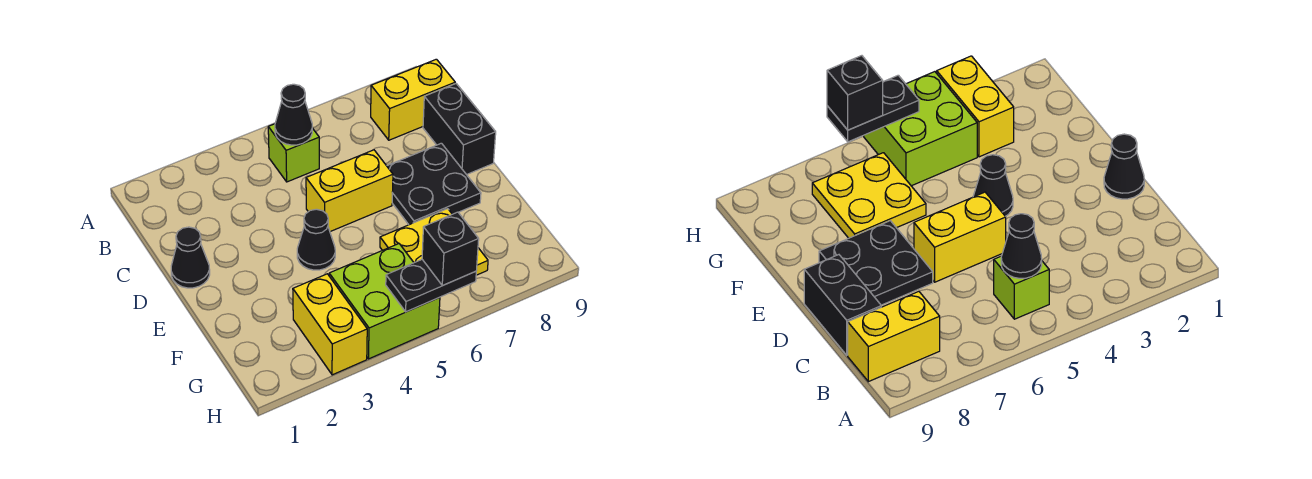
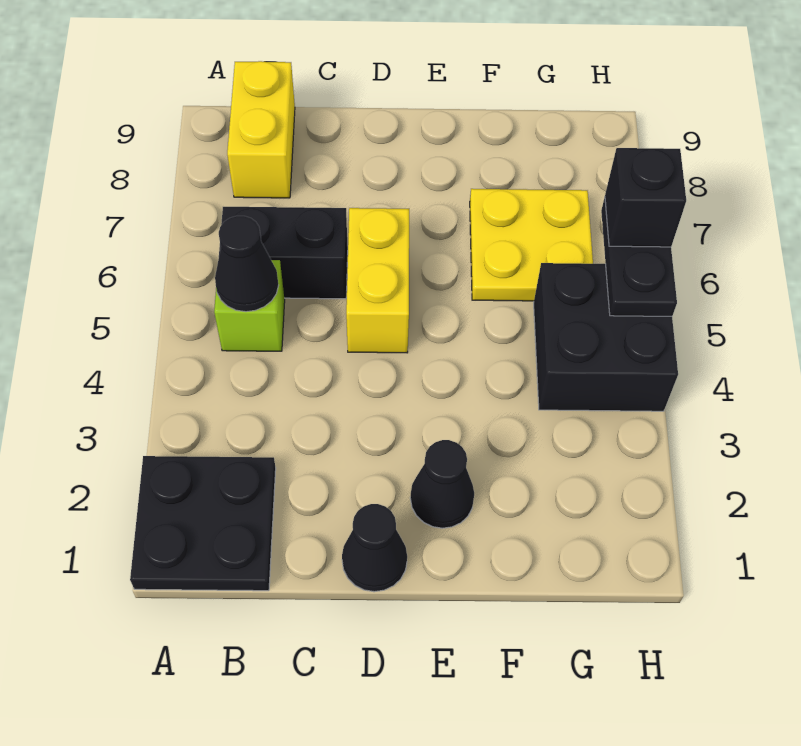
black 1x2 brick [423,84,496,175] -> black 1x2 brick moved to [219,207,348,299]
black 2x2 plate [387,143,481,225] -> black 2x2 plate moved to [130,456,276,591]
black 1x1 cone [297,209,335,270] -> black 1x1 cone moved to [410,440,474,528]
yellow 1x2 brick [293,274,367,375] -> none
lime 2x2 brick [329,244,440,359] -> black 2x2 brick [534,263,678,411]

